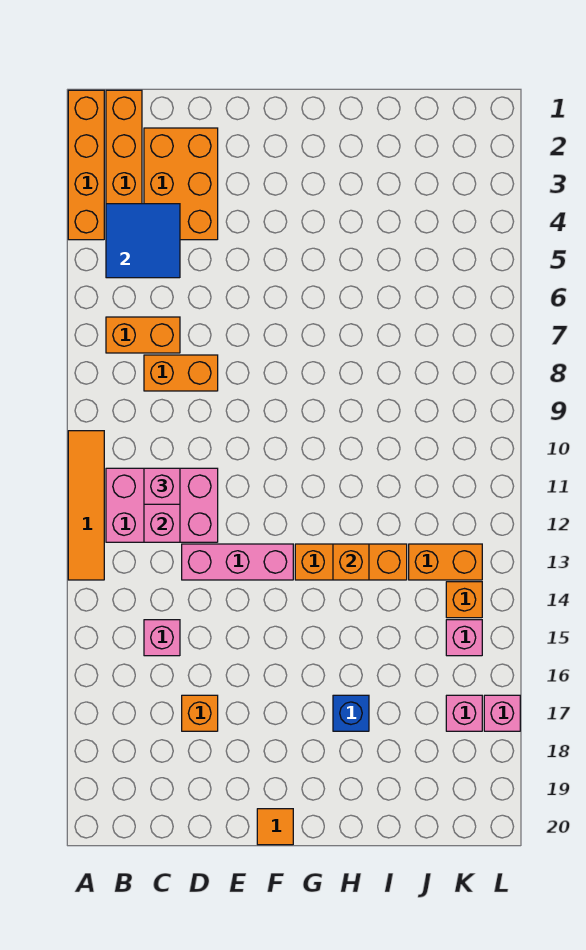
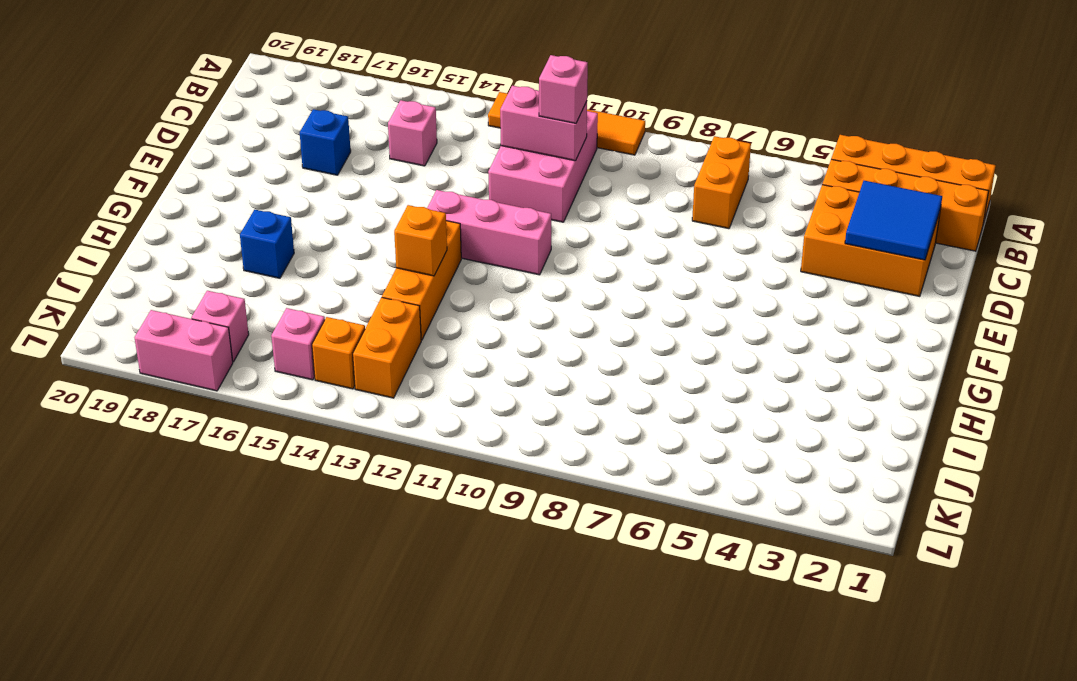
blue 2x2 tile [106,204,180,278] -> blue 2x2 tile moved to [845,181,942,260]
orange 1x2 brick [144,355,218,391] -> none
pink 1x3 brick [182,544,293,580] -> pink 1x3 brick turned to [427,190,551,275]
orange 1x1 brick [182,695,218,731] -> blue 1x1 brick [300,109,351,175]
orange 1x1 tile [257,809,293,845] -> none
pink 1x1 brick [484,695,520,731] -> pink 1x2 brick [135,310,233,391]

